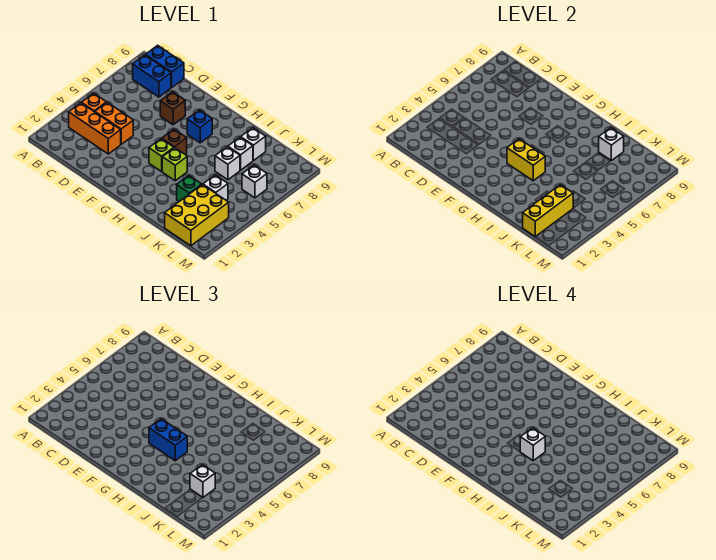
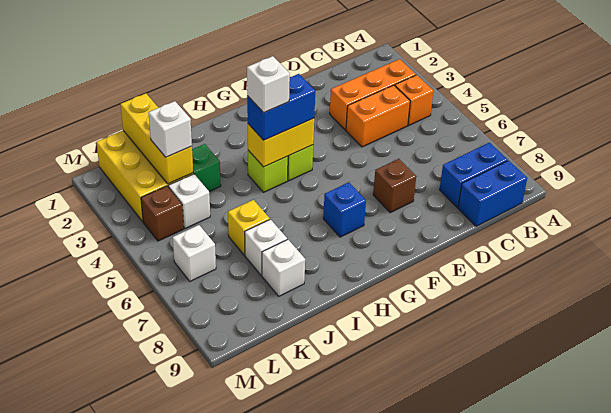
brown 1x1 brick [162,129,187,154] -> brown 1x1 brick moved to [141,186,184,241]
white 1x1 brick [215,147,240,180] -> yellow 1x1 brick [228,200,270,255]
white 1x1 brick [599,128,624,161] -> none

